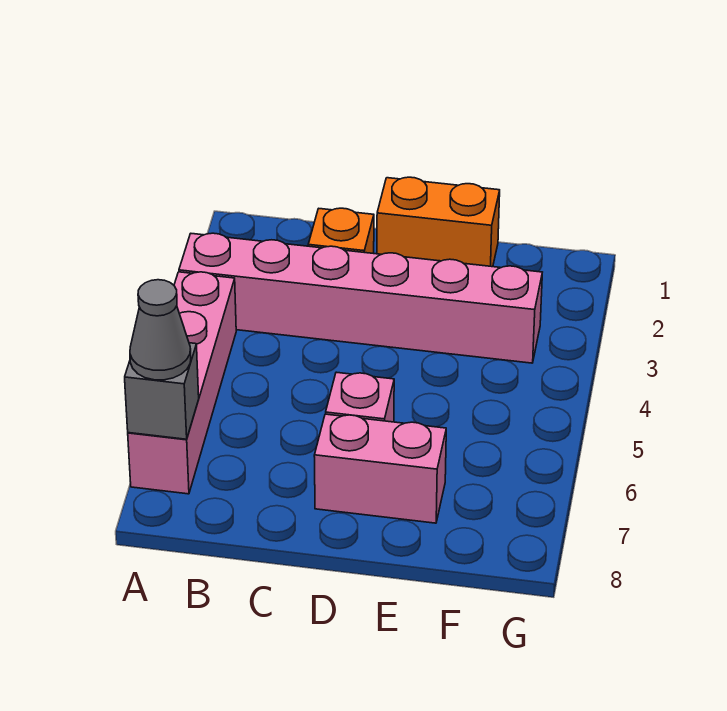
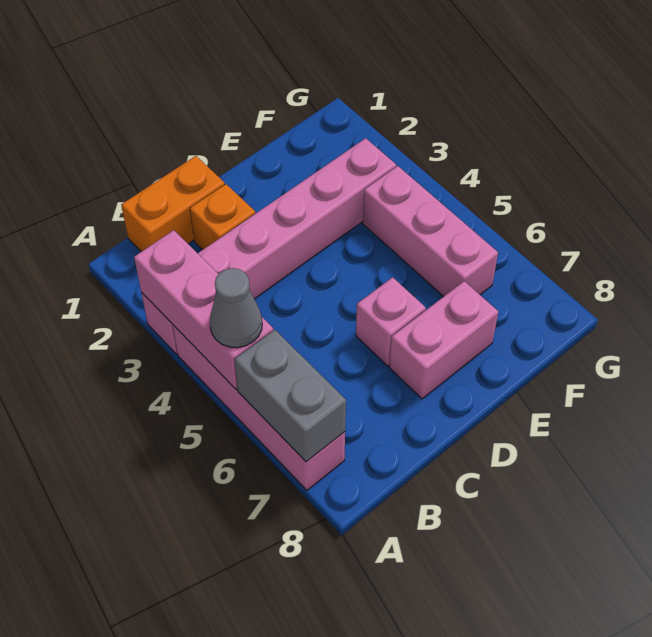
none -> pink 1x3 brick [134,230,273,390]
grey 1x1 brick [125,343,199,439] -> grey 1x2 brick [234,330,346,462]
grey 1x1 cone [130,280,191,380] -> grey 1x1 cone moved to [210,268,262,348]
orange 1x2 brick [377,177,500,267] -> orange 1x2 brick moved to [121,156,225,252]
none -> pink 1x3 brick [363,166,498,297]

